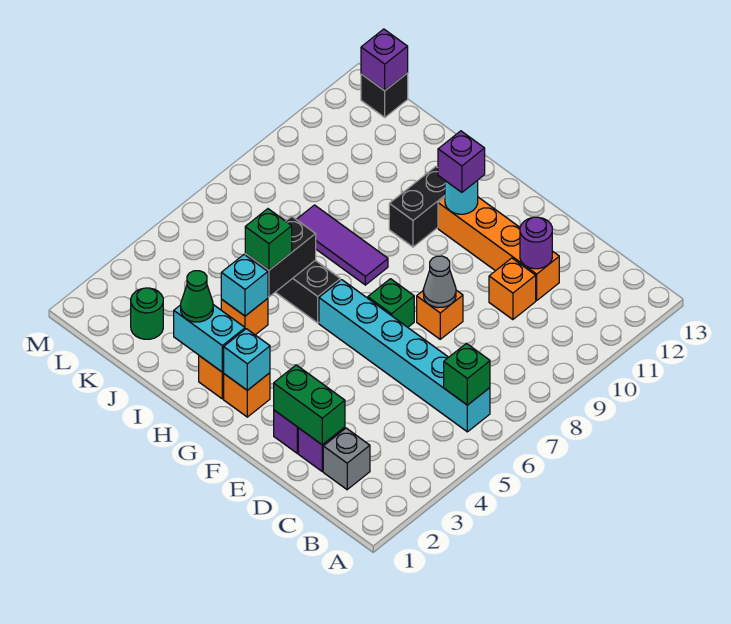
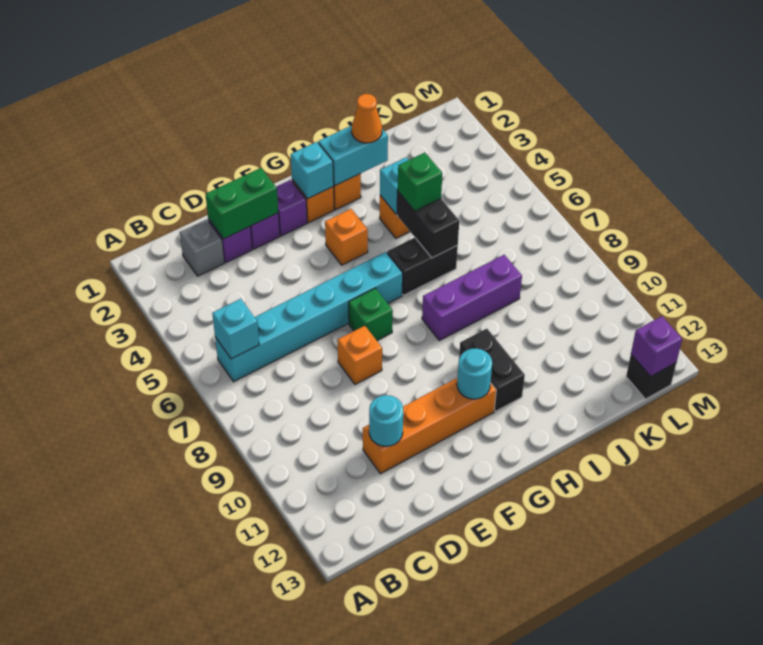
green 1x1 brick [444,343,490,405] -> cyan 1x1 brick [212,299,259,359]
orange 1x1 brick [489,258,536,320] -> orange 1x1 brick moved to [325,209,368,265]
purple 1x1 round brick [520,217,552,269] -> cyan 1x1 round brick [369,395,403,446]
grey 1x1 cone [423,256,456,308] -> none
purple 1x1 brick [438,131,485,192] -> purple 1x1 brick moved to [276,180,307,236]
purple 1x3 tile [296,205,388,285] -> purple 1x3 brick [422,255,522,340]
green 1x1 cone [181,271,213,322] -> orange 1x1 cone [352,94,382,143]
green 1x1 round brick [131,288,163,339] -> none

